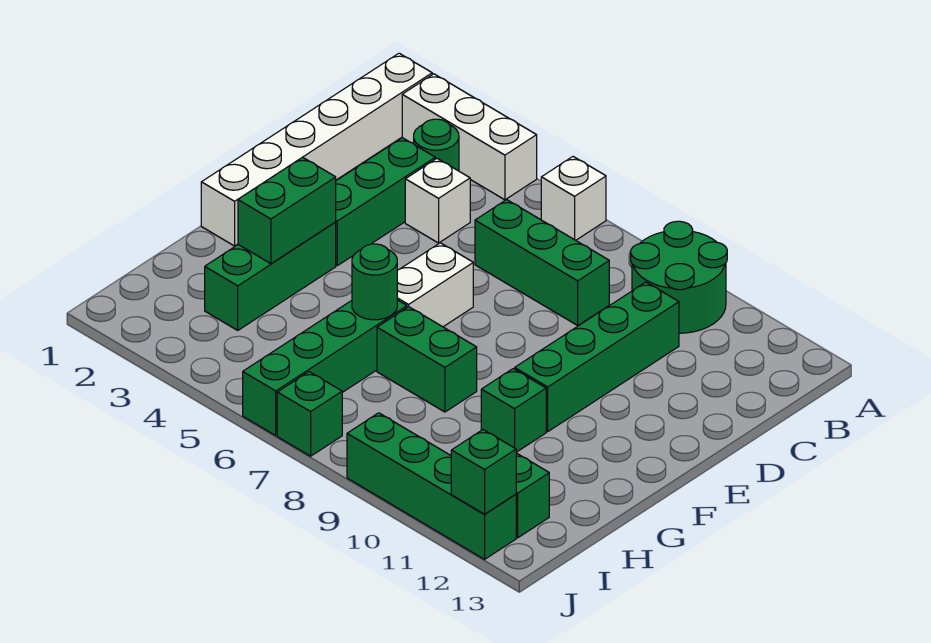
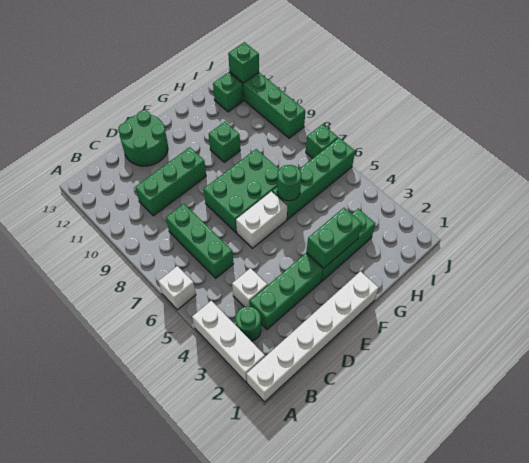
green 2x2 round brick [631,221,727,333] -> green 2x2 round brick moved to [118,110,168,166]
green 1x4 brick [515,282,679,432] -> green 1x3 brick [135,147,206,216]
green 1x2 brick [377,307,477,412] -> green 2x3 brick [204,149,279,233]

